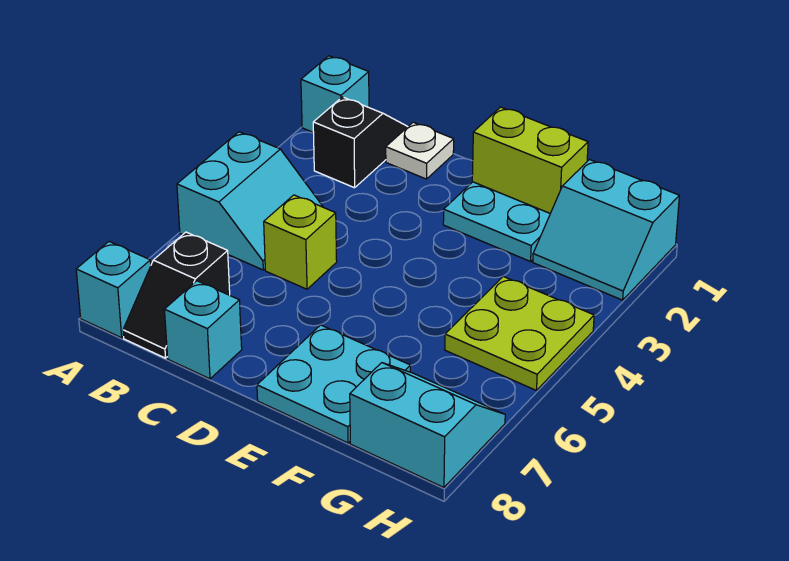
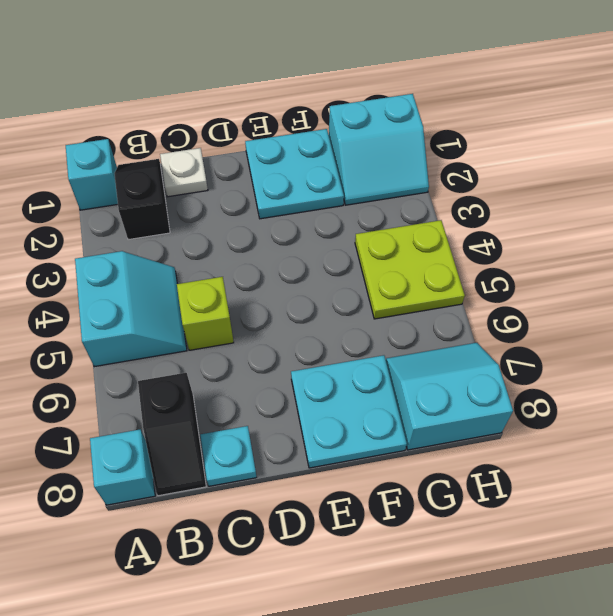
cyan 1x1 brick [164,281,242,379] -> cyan 1x1 plate [200,426,257,486]
lime 1x2 brick [472,107,588,213] -> none

